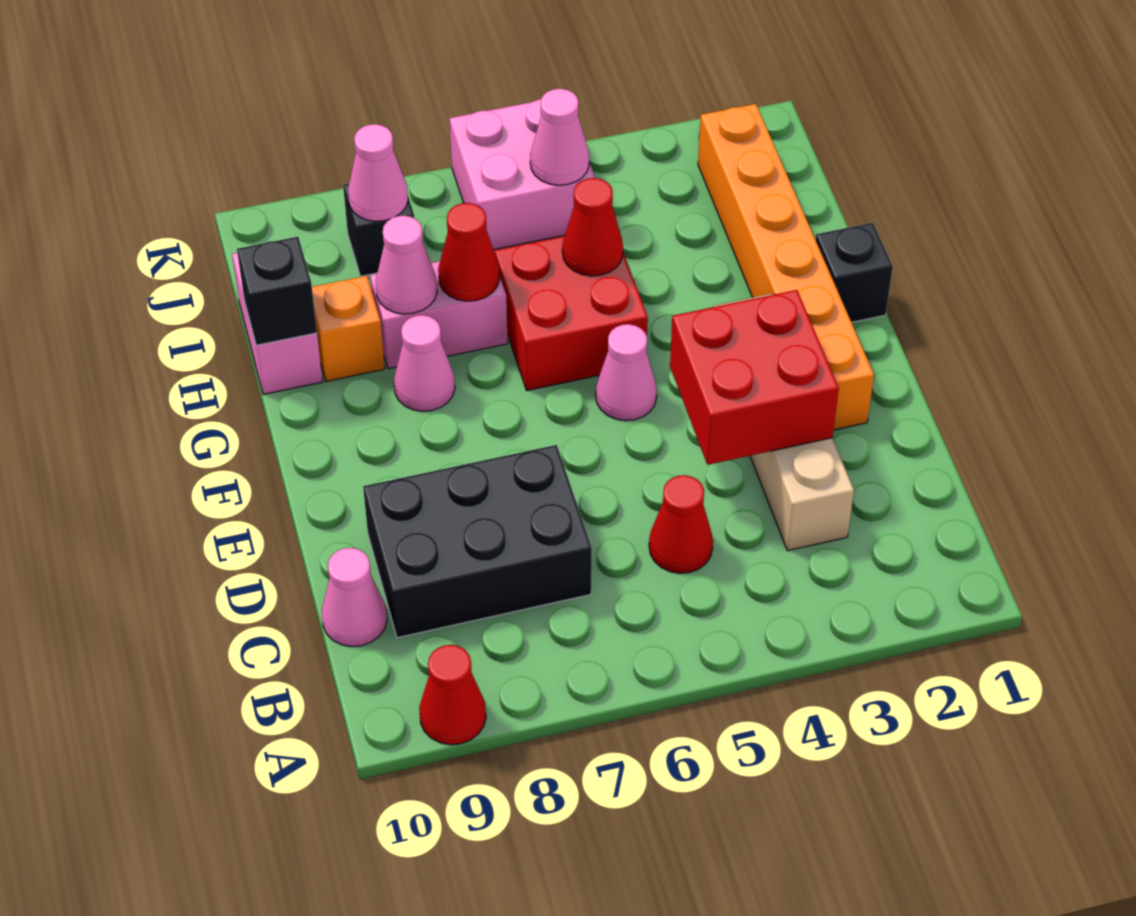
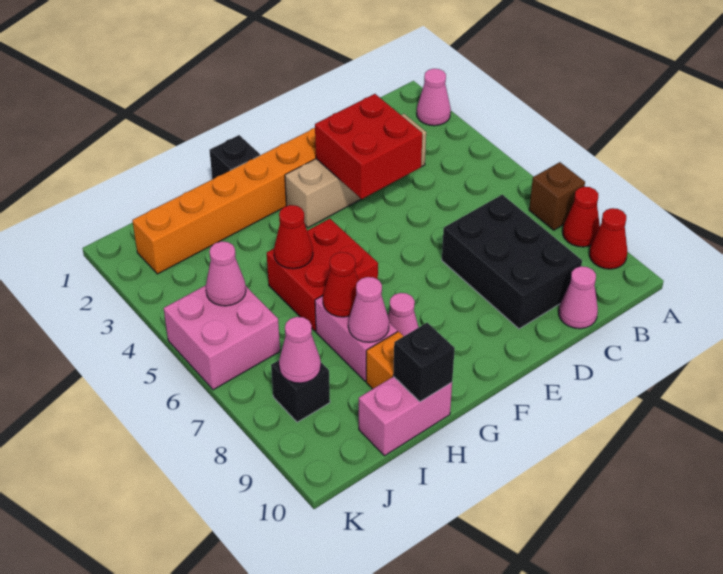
none -> brown 1x1 brick [529,162,585,230]
red 1x1 cone [649,475,713,573] -> red 1x1 cone moved to [563,187,600,247]
pink 1x1 cone [596,324,657,421] -> pink 1x1 cone moved to [417,69,451,126]

